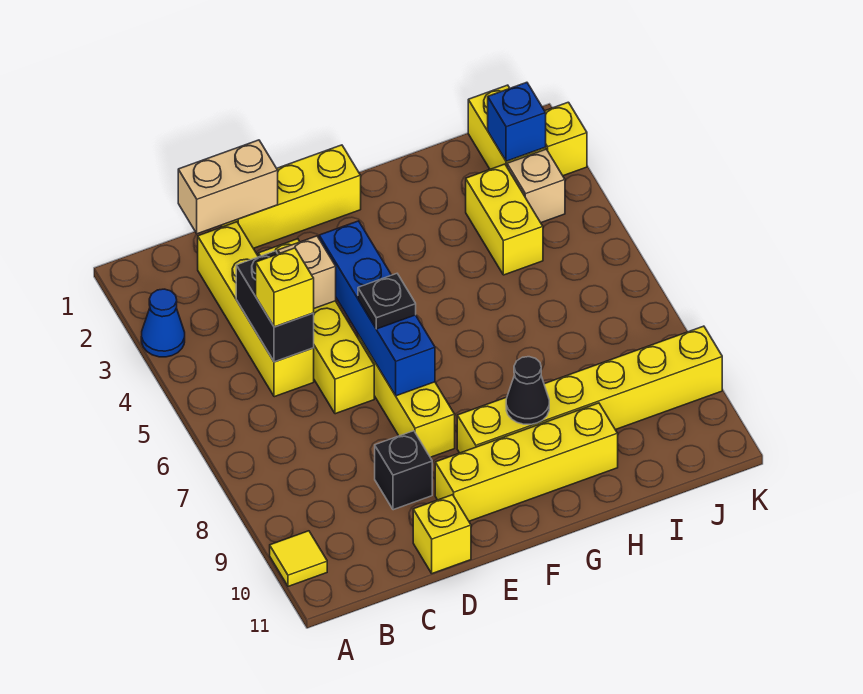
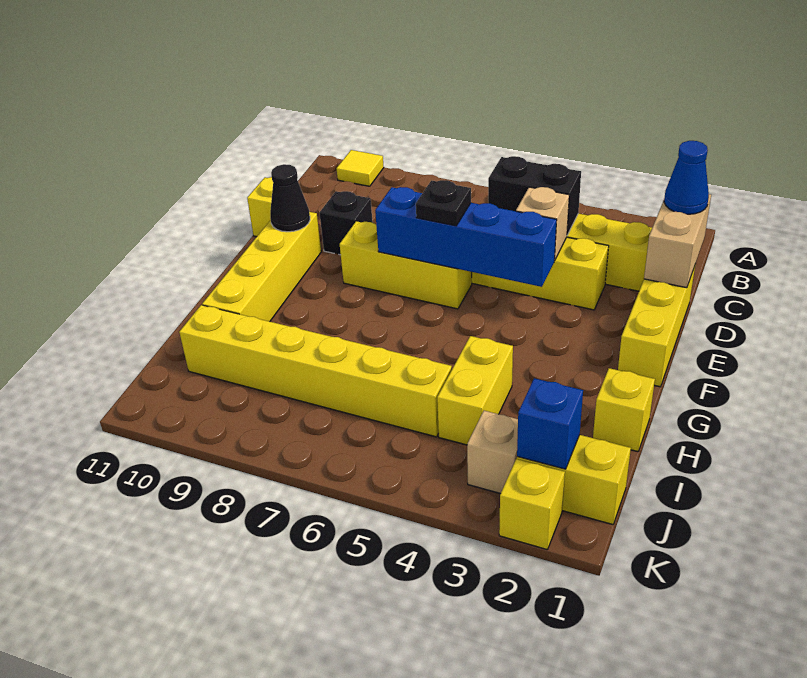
blue 1x1 cone [141,289,185,357] -> blue 1x1 cone moved to [664,141,709,214]
yellow 1x1 brick [256,248,314,327] -> yellow 1x1 brick moved to [593,368,655,452]
yellow 1x6 brick [457,326,722,453] -> yellow 1x6 brick turned to [179,305,452,437]
black 1x1 cone [506,357,549,424] -> black 1x1 cone moved to [270,164,310,232]
yellow 1x2 brick [466,164,543,275] -> yellow 1x2 brick turned to [437,336,513,445]

